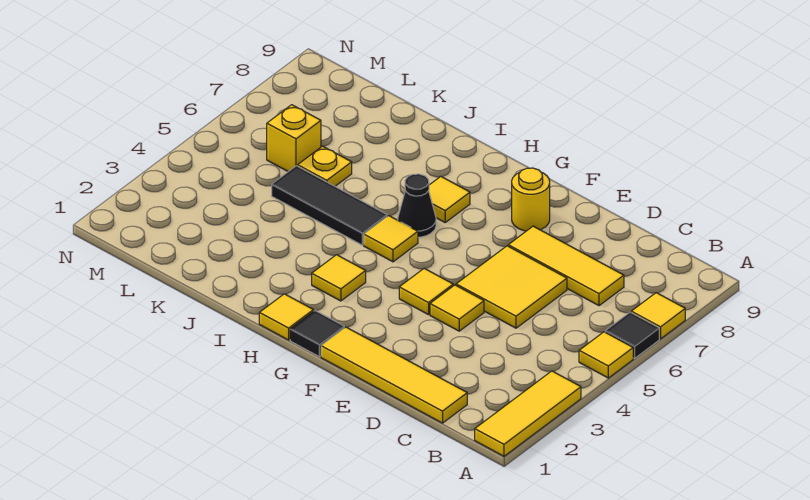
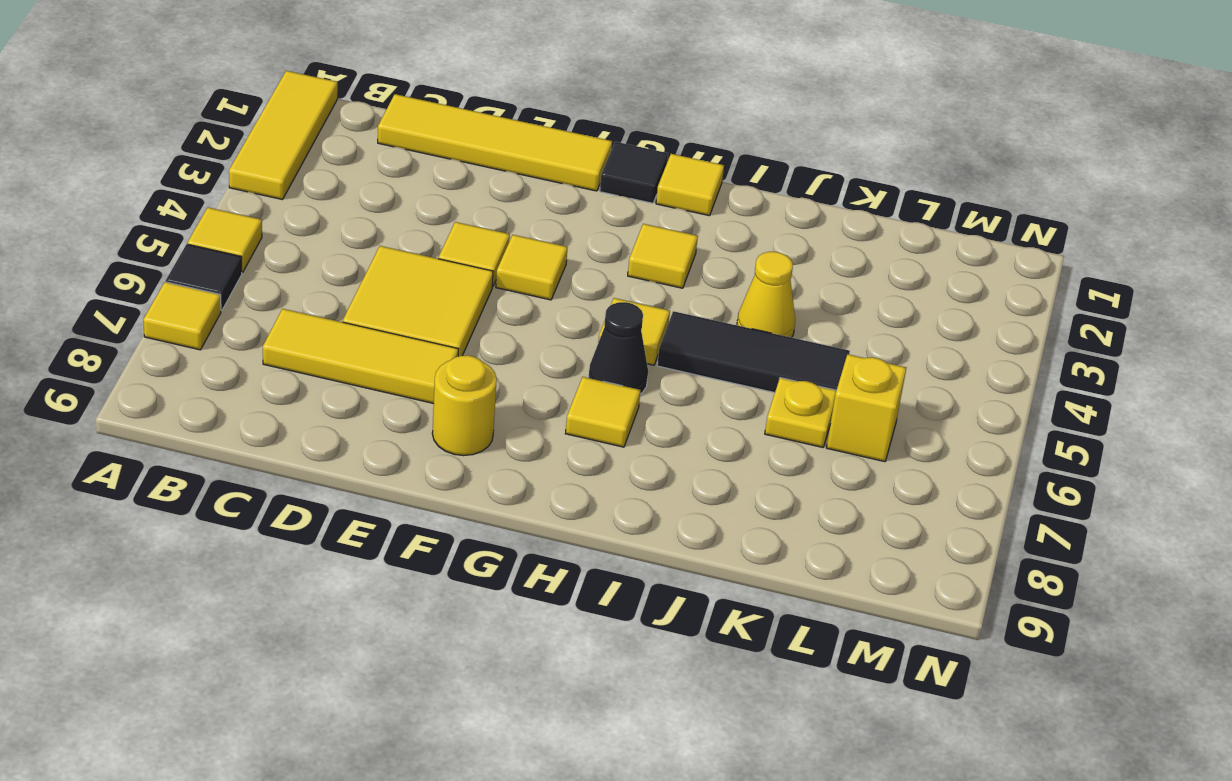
none -> yellow 1x1 cone [737,252,795,338]

